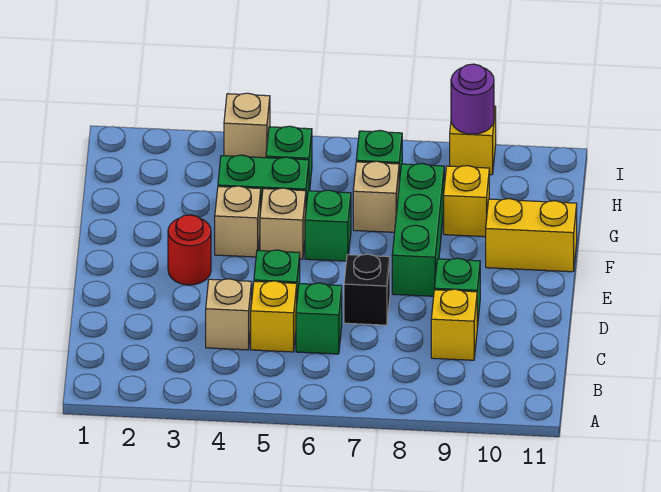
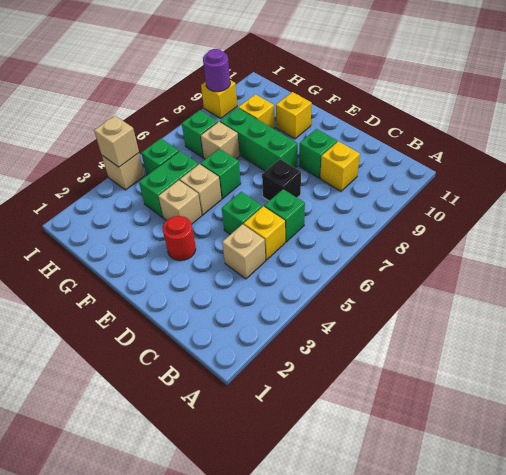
yellow 1x2 brick [486,199,577,272] -> yellow 1x1 brick [276,92,312,139]
none -> tan 1x1 brick [94,116,139,167]

